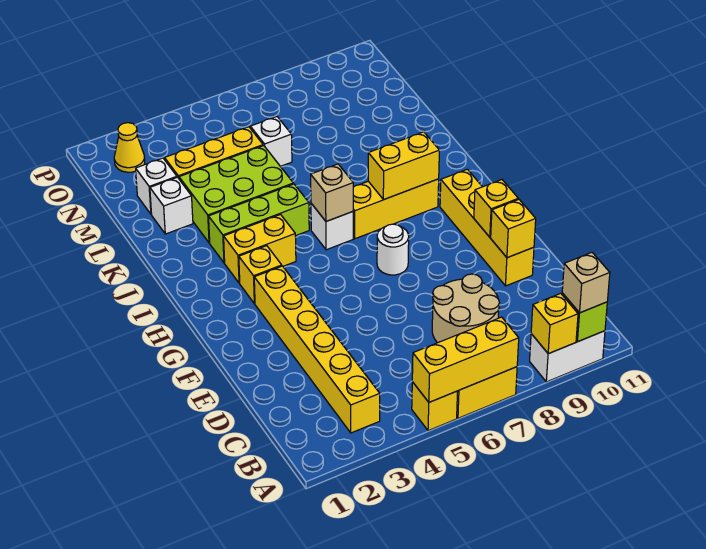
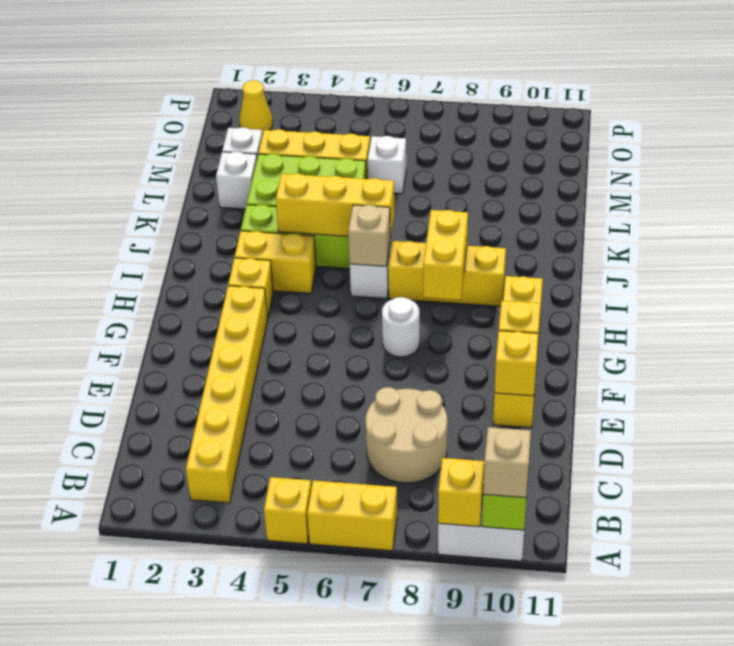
yellow 1x3 brick [412,317,519,402] -> yellow 1x3 brick moved to [276,173,394,239]
yellow 1x2 brick [368,132,439,200] -> yellow 1x2 brick turned to [423,210,468,300]

